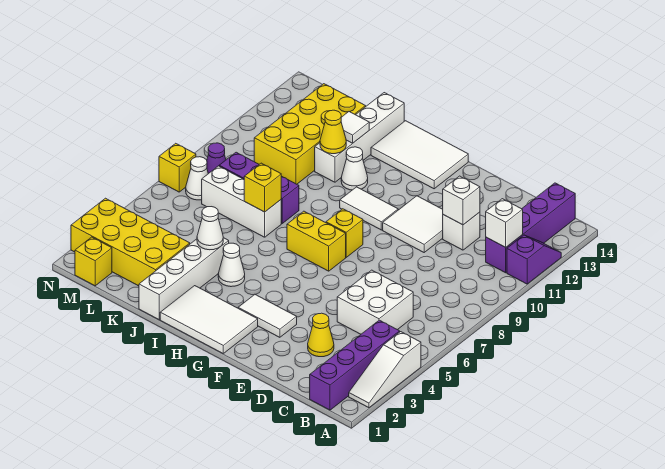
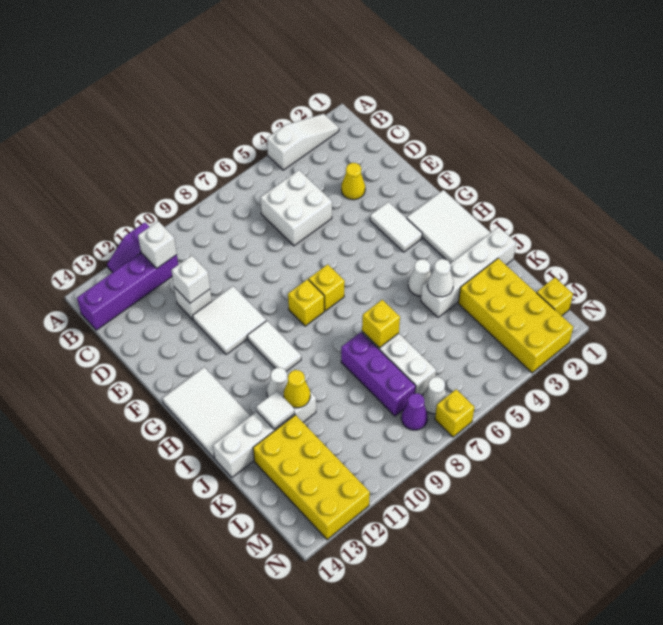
purple 1x4 brick [310,320,400,410] -> none
yellow 1x2 brick [287,211,346,271] -> yellow 1x1 brick [308,264,345,311]
yellow 2x4 brick [254,84,366,184] -> yellow 2x4 brick turned to [253,415,370,540]

